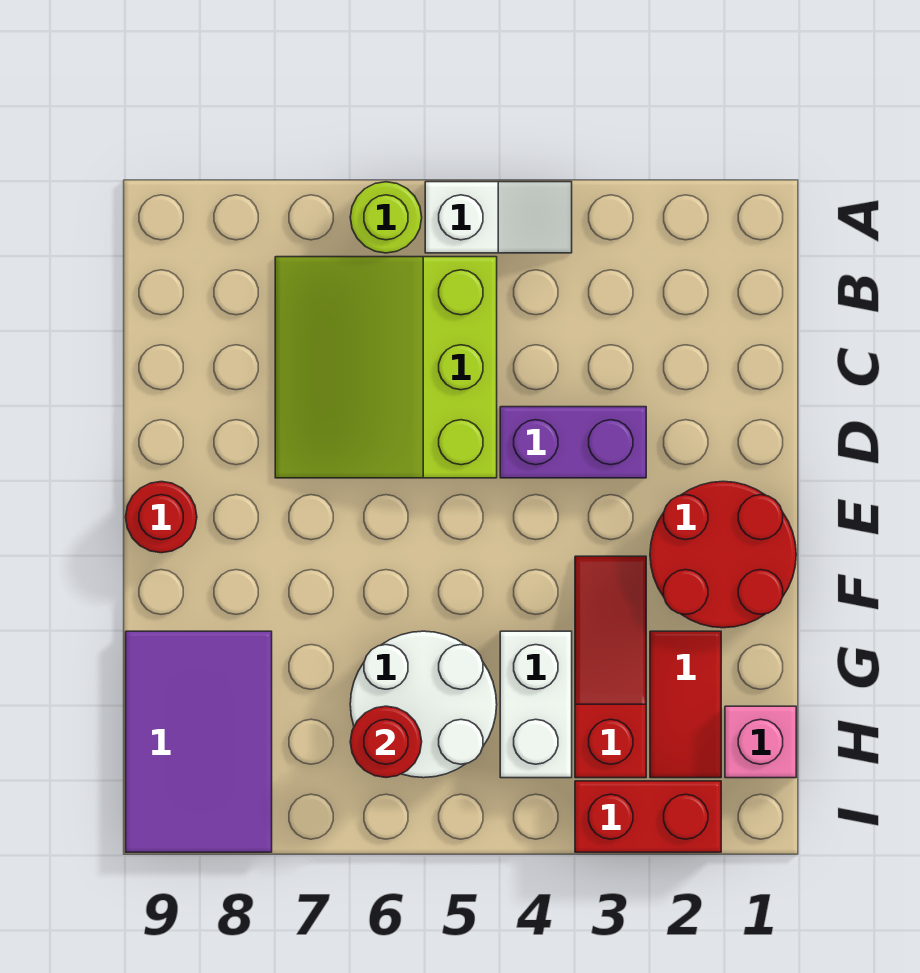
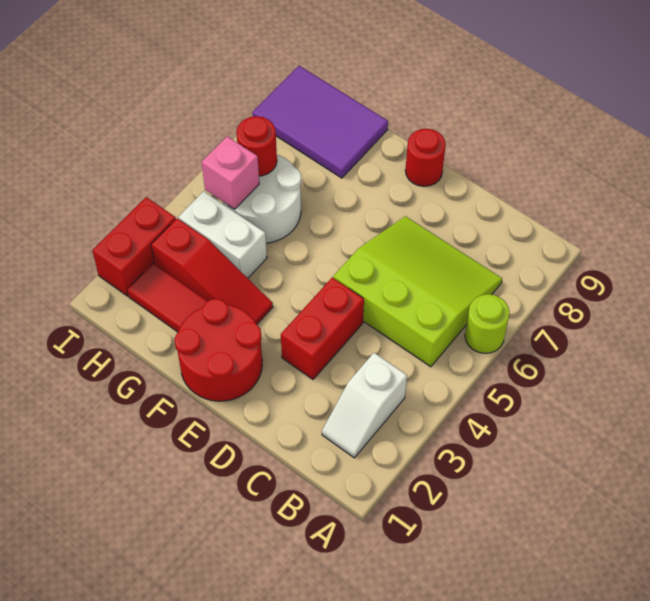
white 1x2 slope [425,182,572,253] -> white 1x2 slope moved to [322,353,407,458]
purple 1x2 brick [500,407,646,478] -> red 1x2 brick [281,277,364,379]
pink 1x1 brick [725,706,796,778] -> pink 1x1 brick moved to [202,136,259,209]

